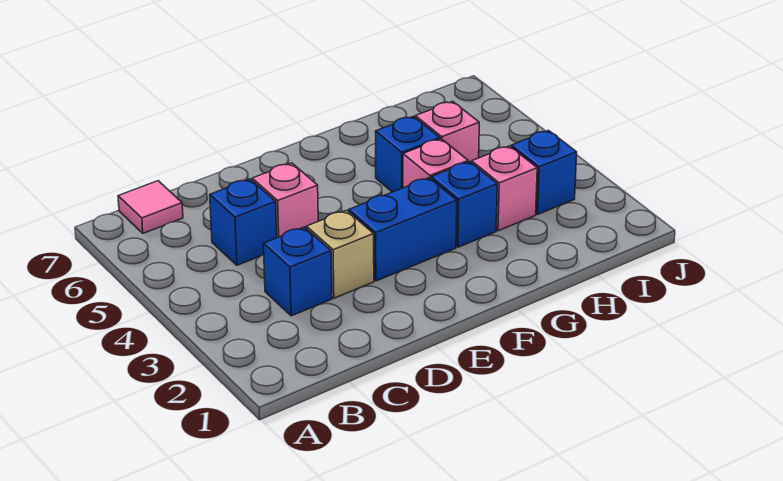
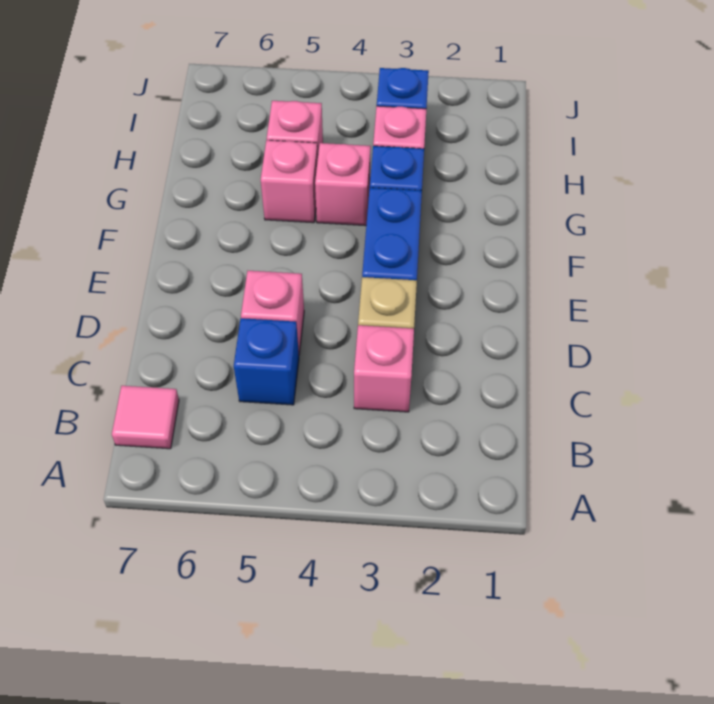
blue 1x1 brick [264,227,332,316] -> pink 1x1 brick [354,325,414,412]
blue 1x1 brick [375,116,440,192] -> pink 1x1 brick [261,140,318,223]

